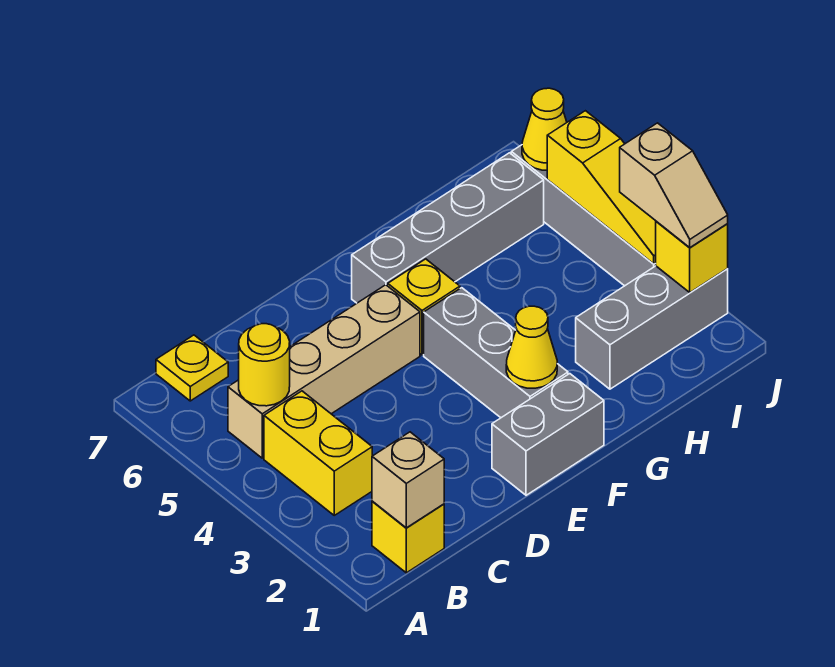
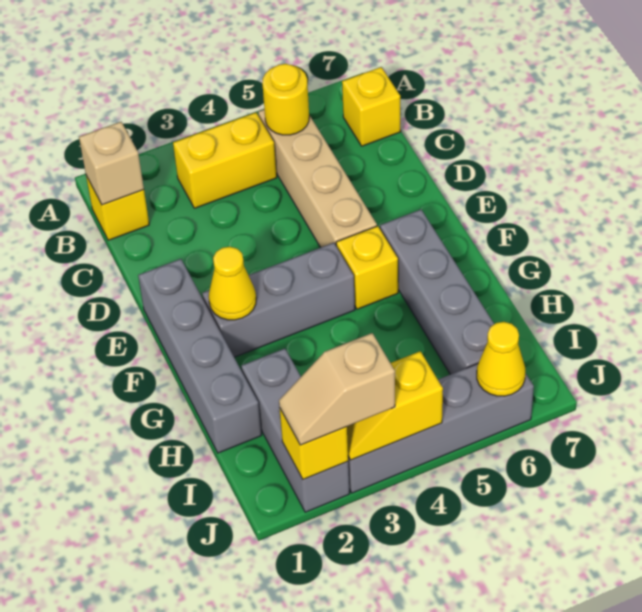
yellow 1x1 plate [156,335,228,401] -> yellow 1x1 brick [342,67,401,146]
grey 1x2 brick [492,374,604,495] -> grey 1x4 brick [138,259,262,453]
yellow 1x3 slope [547,111,656,264] -> yellow 1x2 slope [347,351,443,460]

